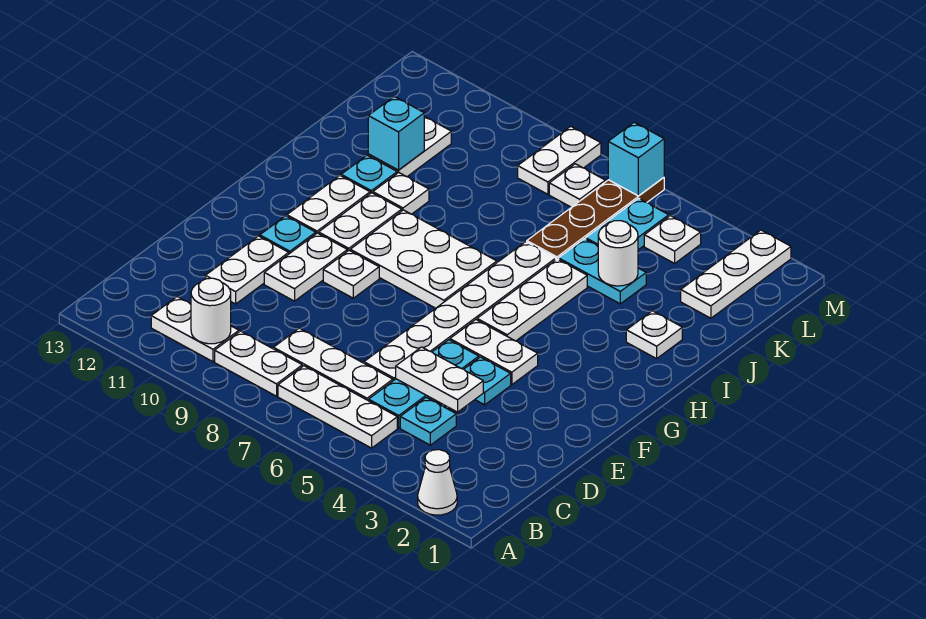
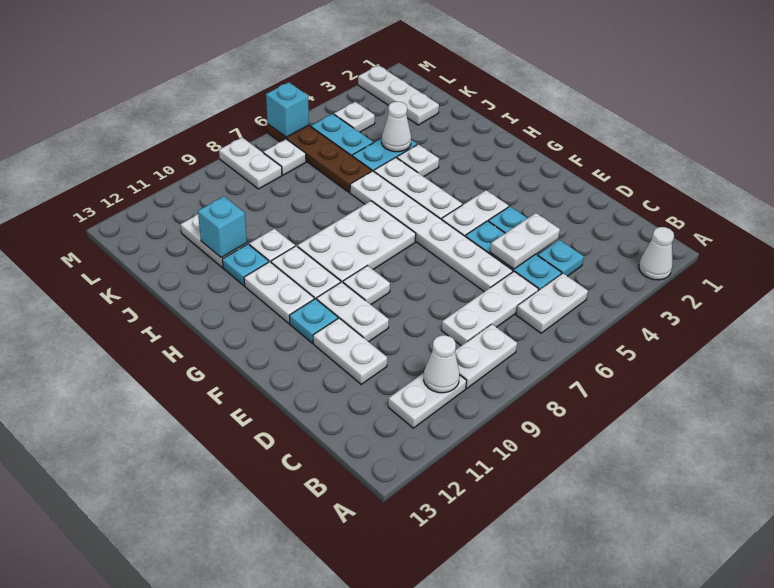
white 1x3 plate [278,366,397,448] -> white 1x2 plate [516,273,588,333]
white 1x1 round brick [191,278,231,344] -> white 1x1 cone [424,335,460,393]
white 1x1 plate [626,311,682,359] -> white 1x1 plate moved to [397,144,439,177]
white 1x1 round brick [598,221,638,286] -> white 1x1 cone [382,102,411,152]

